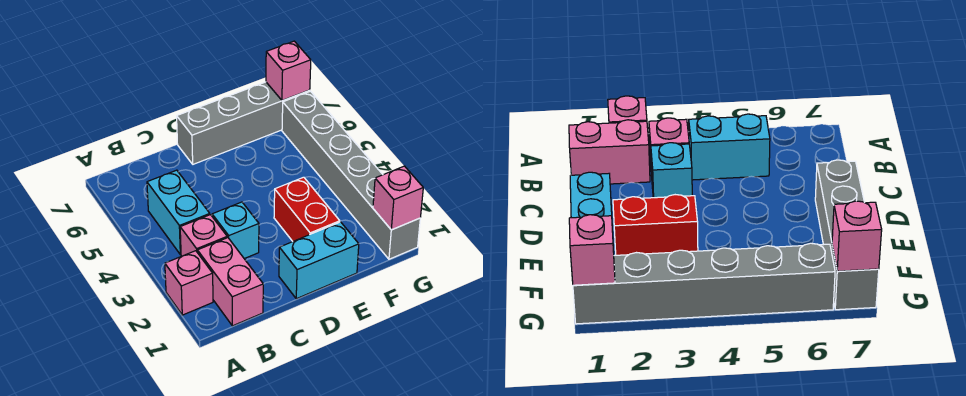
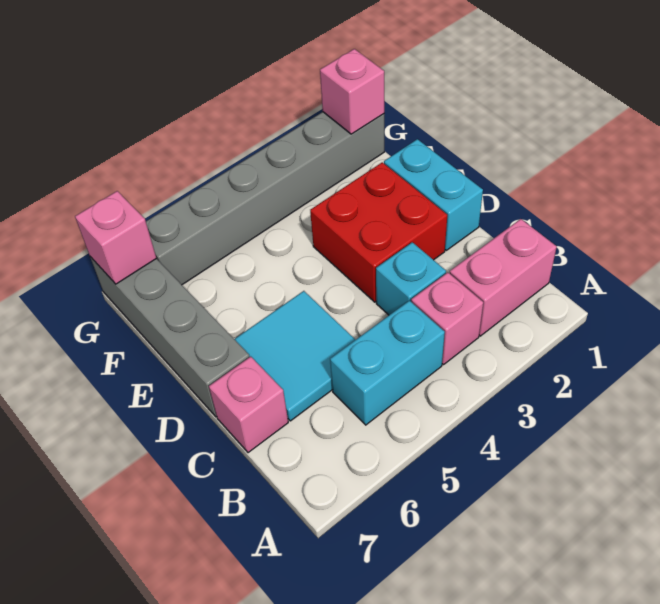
pink 1x1 brick [165,251,213,315] -> pink 1x1 brick moved to [209,356,288,453]
none -> cyan 2x2 tile [235,291,355,421]
red 1x2 brick [274,177,340,241] -> red 2x2 brick [310,162,447,302]

